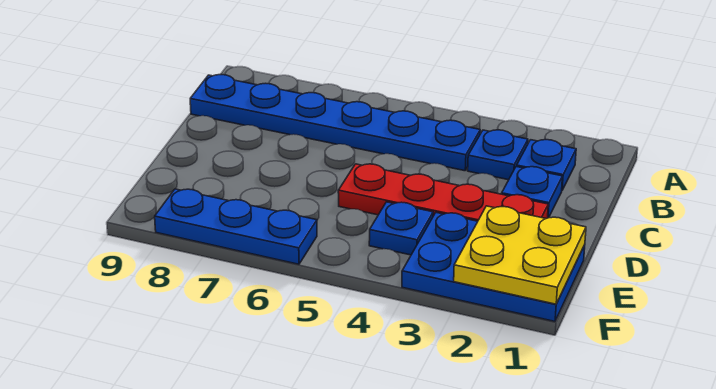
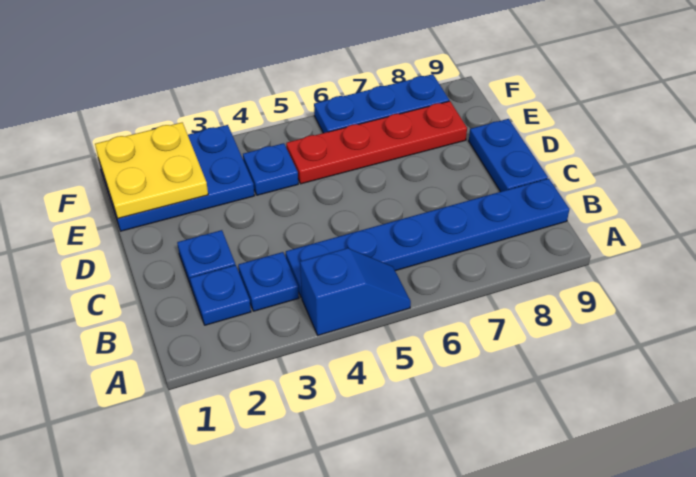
none -> blue 1x2 slope [300,248,411,335]
none -> blue 1x2 plate [469,119,548,192]
red 1x4 plate [338,164,548,221] -> red 1x4 plate moved to [286,101,467,184]

